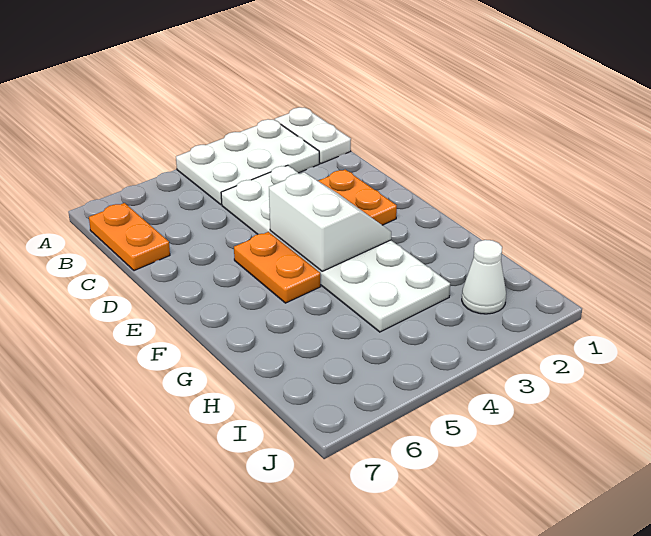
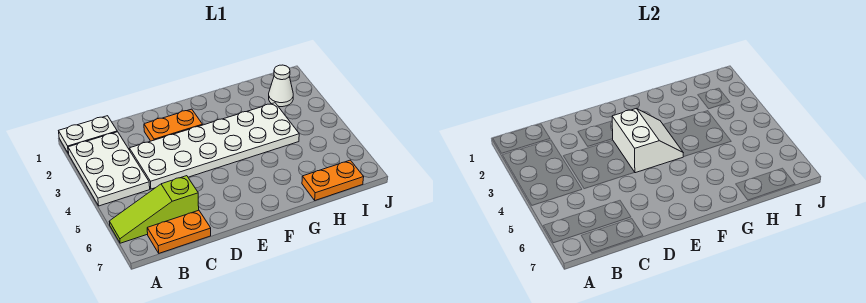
none -> lime 1x3 slope [109,176,199,243]
white 2x2 slope [269,173,391,271] -> white 2x2 slope turned to [612,109,683,173]
orange 1x2 plate [234,232,321,303] -> orange 1x2 plate moved to [302,160,364,200]

